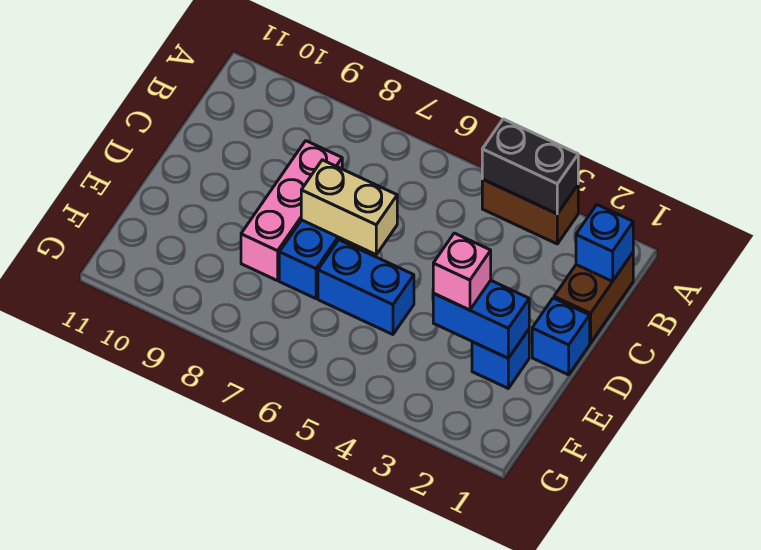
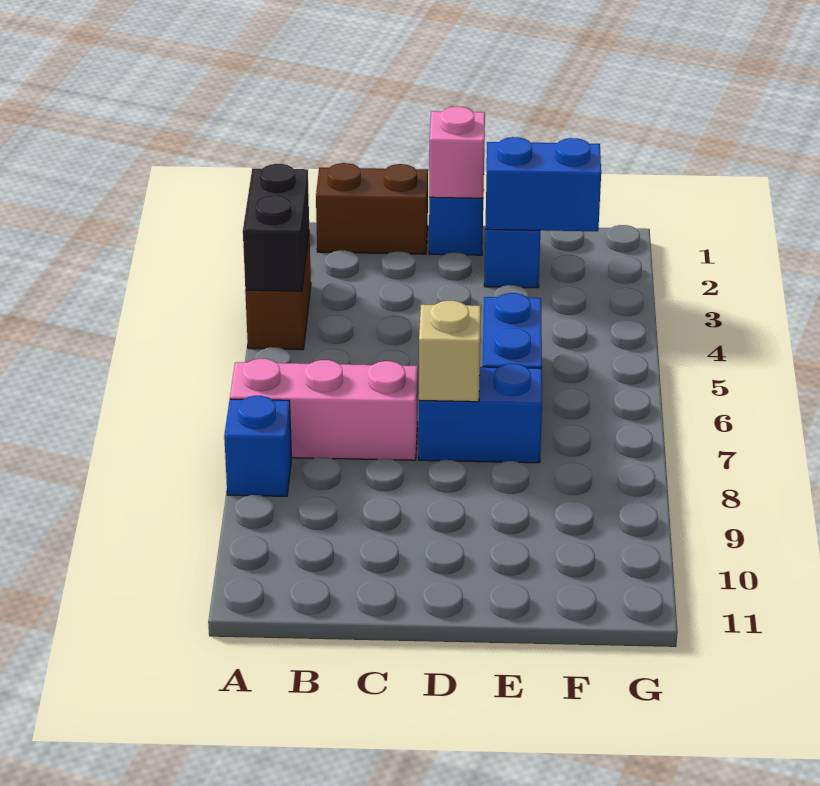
blue 1x1 brick [576,205,633,281] -> blue 1x1 brick moved to [224,396,291,496]
pink 1x3 brick [241,141,342,281] -> pink 1x3 brick moved to [230,359,418,460]
tan 1x2 brick [301,160,397,254] -> tan 1x1 brick [419,301,481,402]
blue 1x2 brick [433,281,529,358] -> blue 1x2 brick turned to [485,137,601,231]
pink 1x1 brick [433,233,491,310] -> pink 1x1 brick moved to [429,107,485,198]

